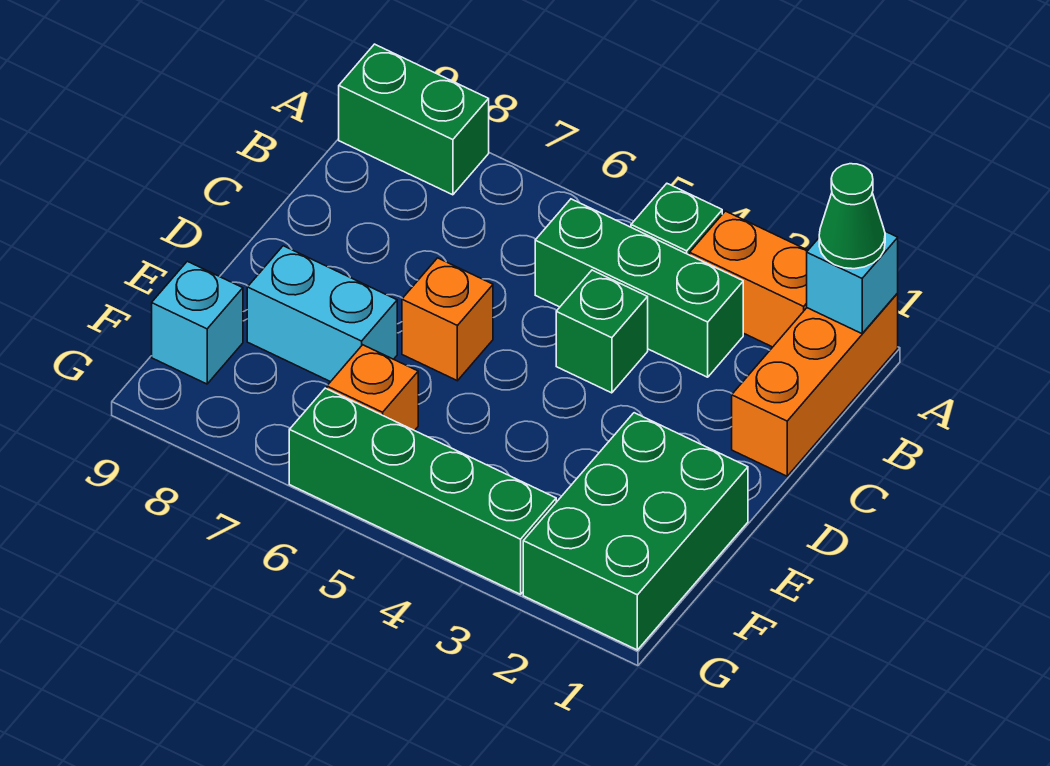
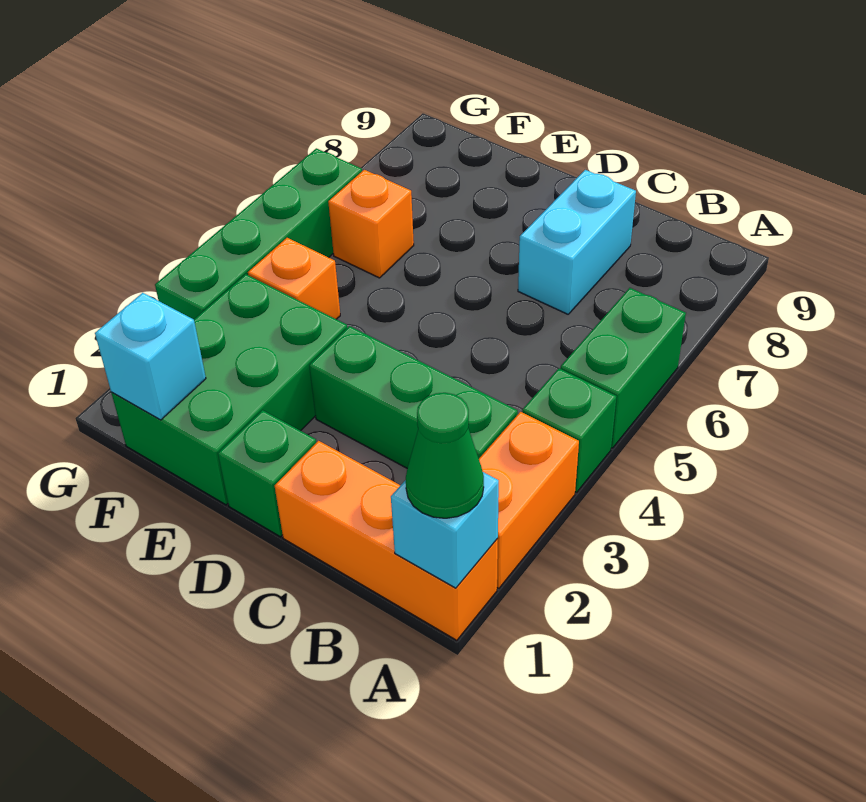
green 1x2 brick [339,44,489,195] -> green 1x2 brick moved to [560,288,686,448]
green 1x3 brick [535,199,743,377] -> green 1x3 brick turned to [309,326,518,468]
green 1x1 brick [556,270,648,393] -> green 1x1 brick moved to [218,410,316,537]
orange 1x1 brick [402,258,493,381] -> orange 1x1 brick moved to [248,238,340,319]
green 2x3 brick [523,413,748,650] -> green 2x3 brick turned to [111,274,347,505]
cyan 1x2 brick [247,246,397,382] -> cyan 1x2 brick moved to [518,170,636,314]
cyan 1x1 brick [152,261,243,384] -> cyan 1x1 brick moved to [95,293,206,420]

